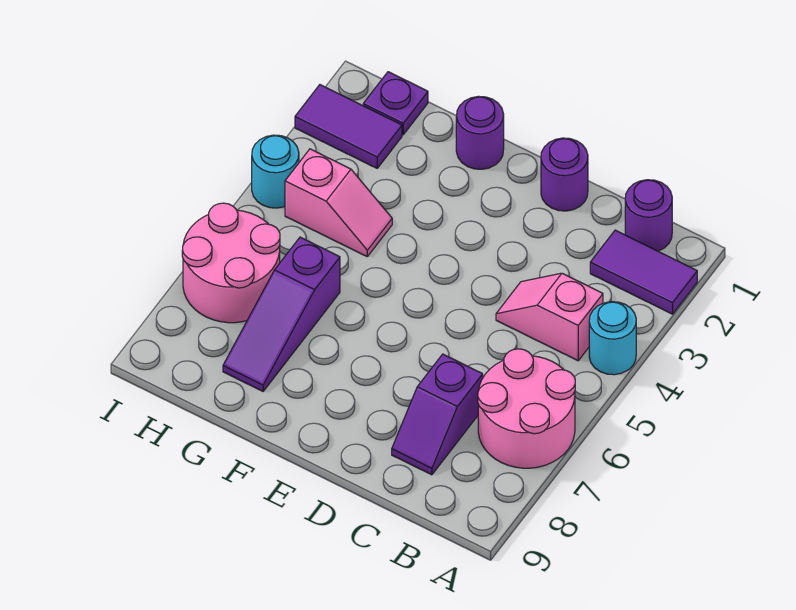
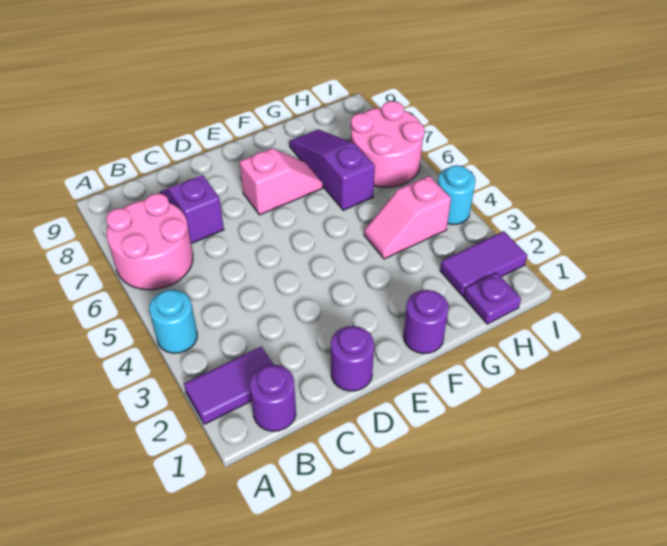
pink 1x2 slope [496,273,603,361] -> pink 1x2 slope moved to [240,148,323,215]

